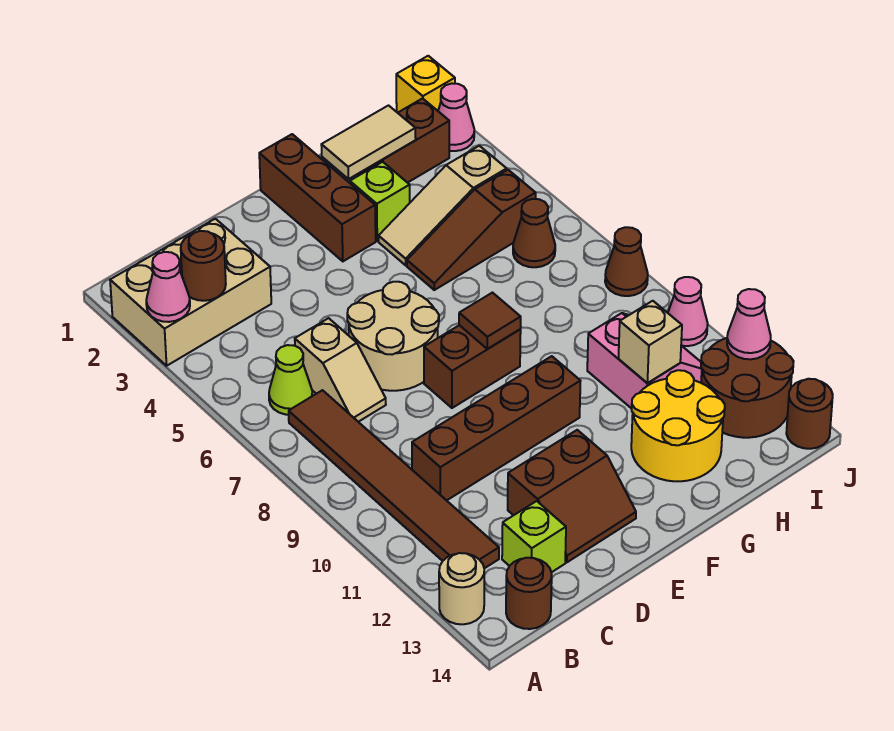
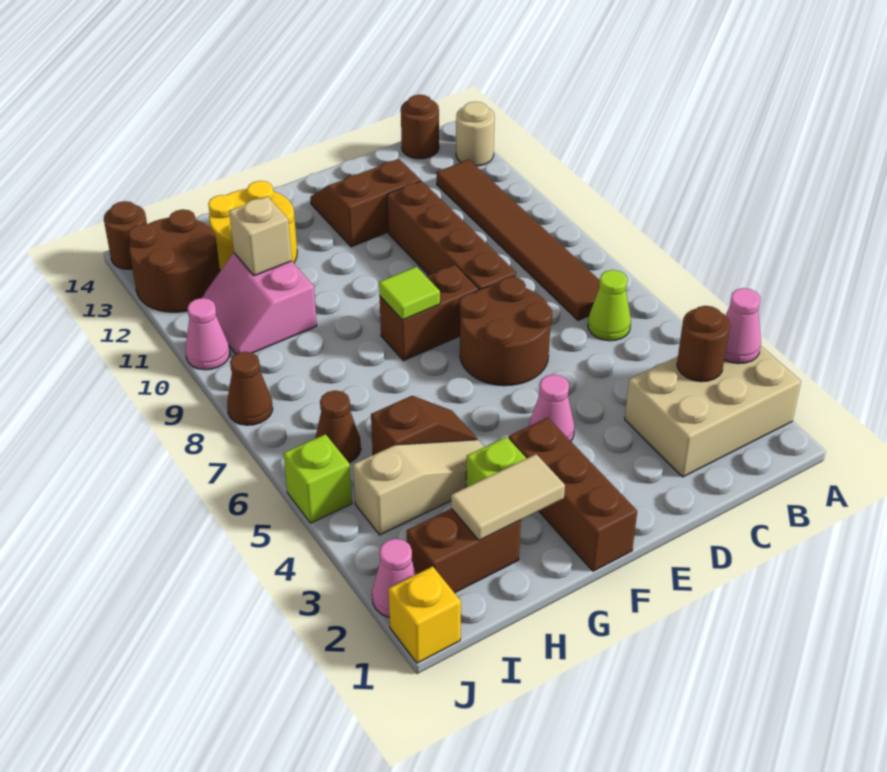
tan 1x2 slope [295,318,386,422] -> none
brown 1x4 brick [412,356,580,500] -> brown 1x4 brick turned to [387,181,516,290]
lime 1x1 brick [502,501,566,572] -> lime 1x1 brick moved to [283,434,352,523]
tan 2x2 round brick [347,282,439,391] -> brown 2x2 round brick [460,277,552,386]
brown 1x1 tile [459,293,521,349] -> lime 1x1 tile [379,267,440,320]
brown 1x3 slope [407,170,536,290] -> brown 1x2 slope [371,396,477,455]
pink 1x1 cone [727,289,771,359] -> pink 1x1 cone moved to [529,375,575,441]

